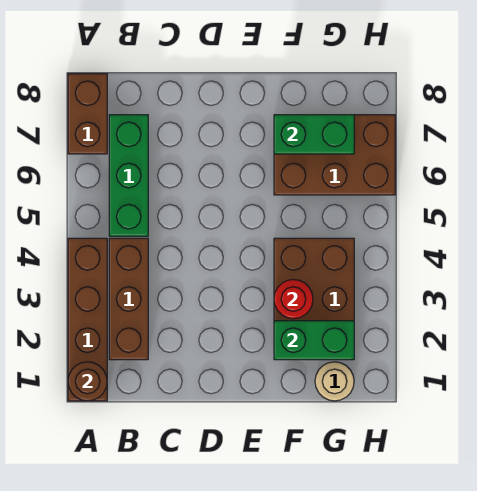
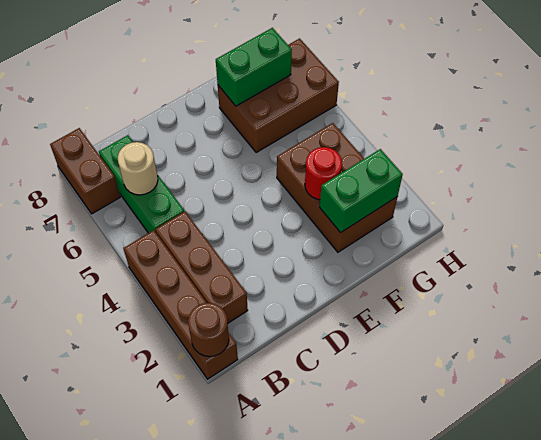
tan 1x1 round brick [315,362,354,401] -> tan 1x1 round brick moved to [118,142,158,195]

